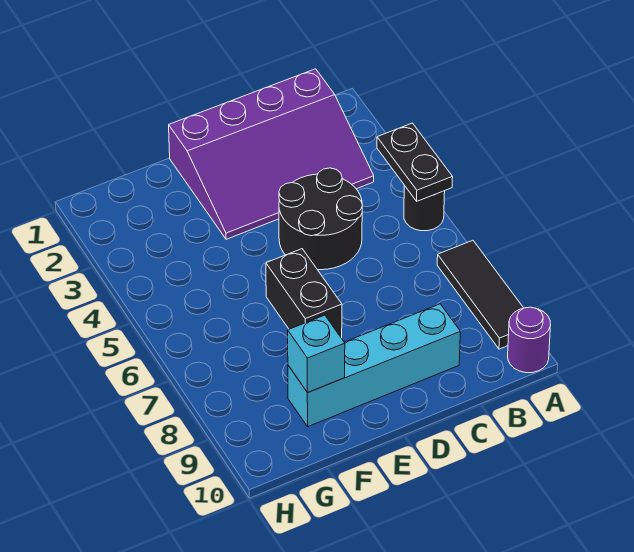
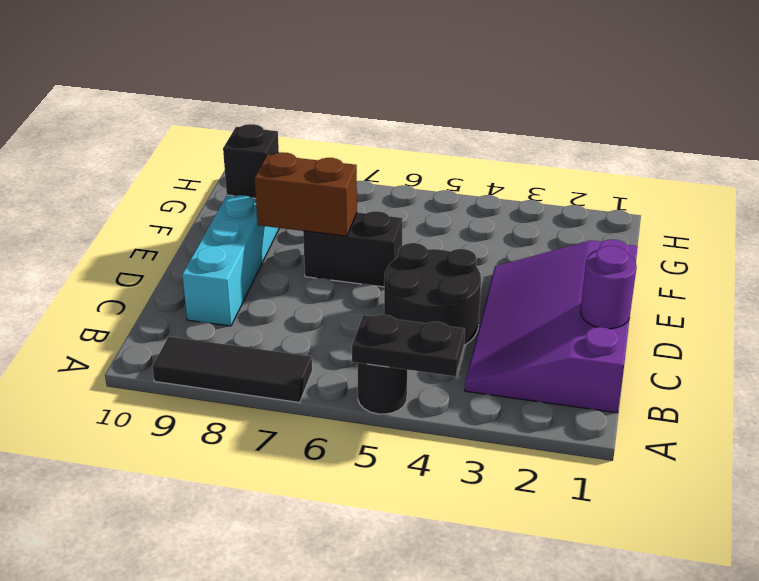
purple 1x1 round brick [508,307,551,373] -> purple 1x1 round brick moved to [581,246,637,329]
none -> brown 1x2 brick [255,152,357,236]
cyan 1x1 brick [288,315,345,393] -> black 1x1 brick [223,124,279,198]

